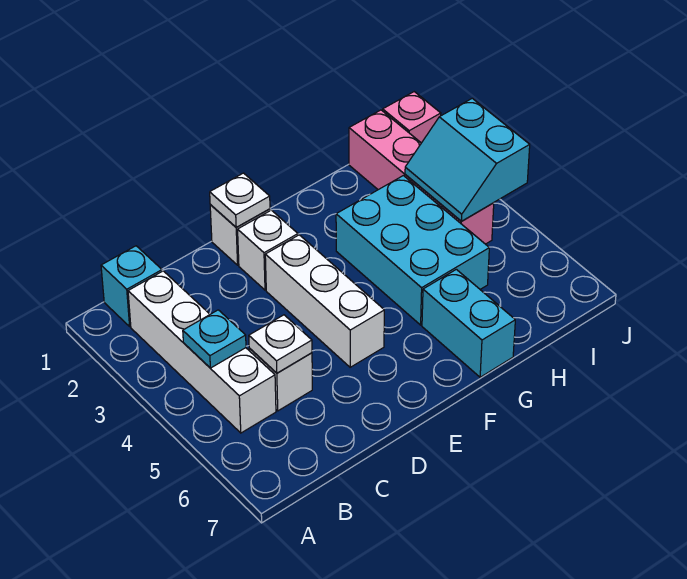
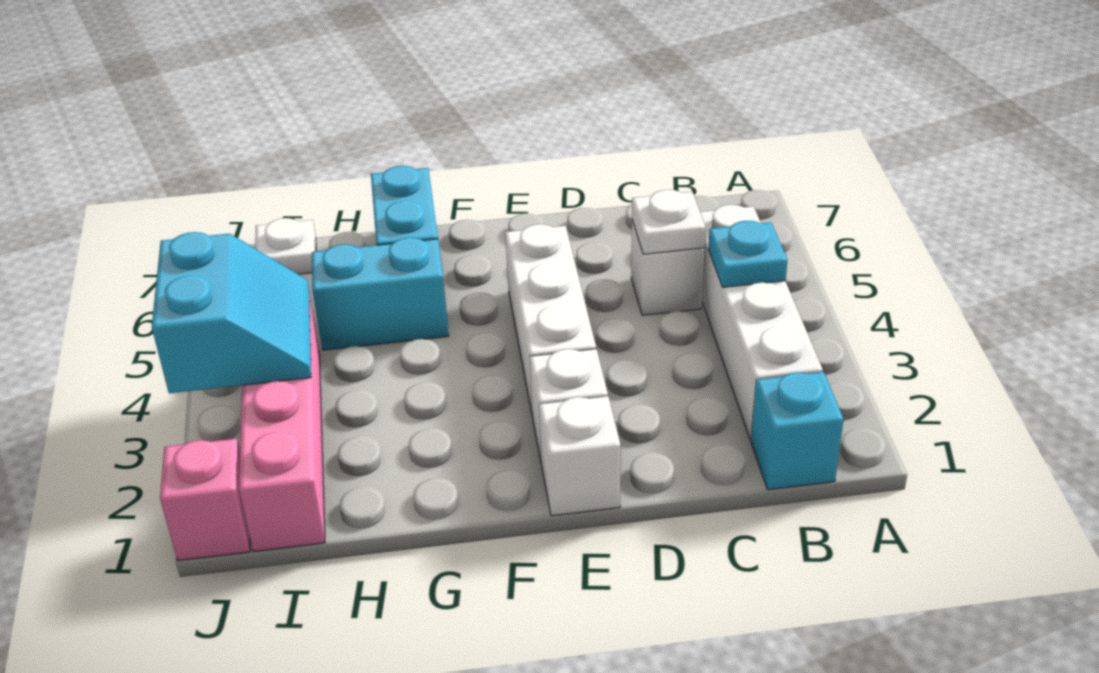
white 1x1 plate [210,173,270,227] -> white 1x1 plate moved to [255,218,316,274]
cyan 2x3 brick [336,176,489,325] -> cyan 1x2 brick [312,237,449,350]

